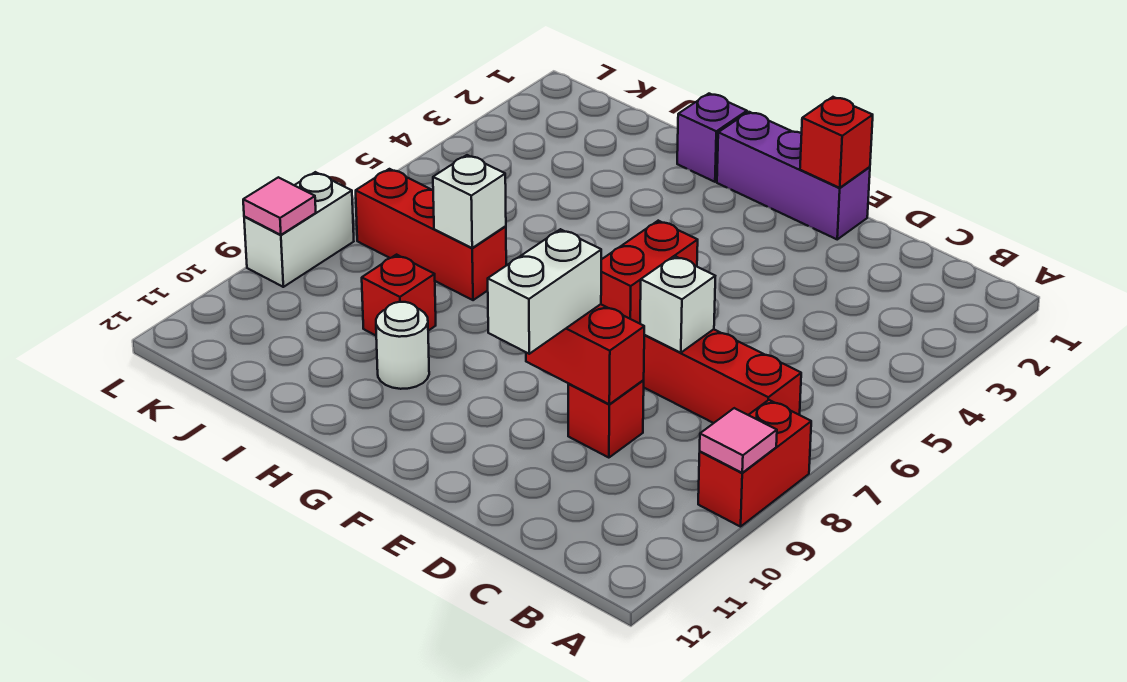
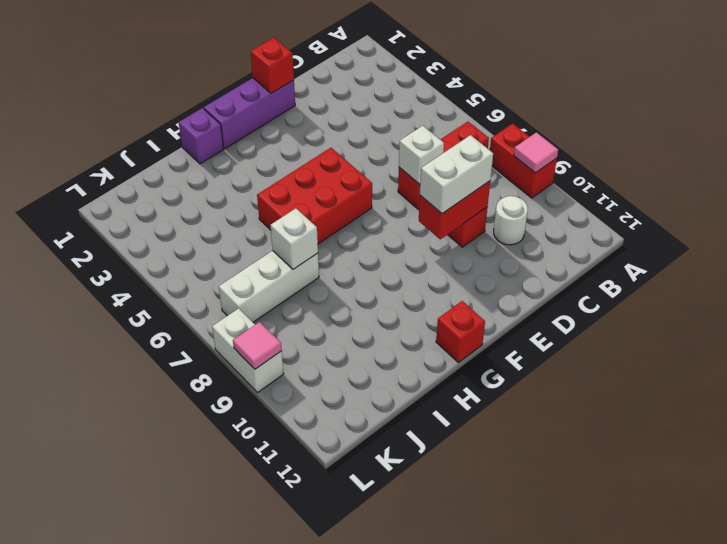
white 1x2 brick [488,229,601,354] -> white 1x2 brick turned to [420,135,493,214]
red 1x2 brick [601,221,698,324] -> red 2x3 brick [257,148,372,244]
white 1x1 round brick [376,302,429,389] -> white 1x1 round brick moved to [494,196,528,245]
red 1x3 brick [356,169,506,300] -> white 1x3 brick [219,251,319,322]
red 1x1 brick [362,255,436,335] -> red 1x1 brick moved to [436,301,485,362]

